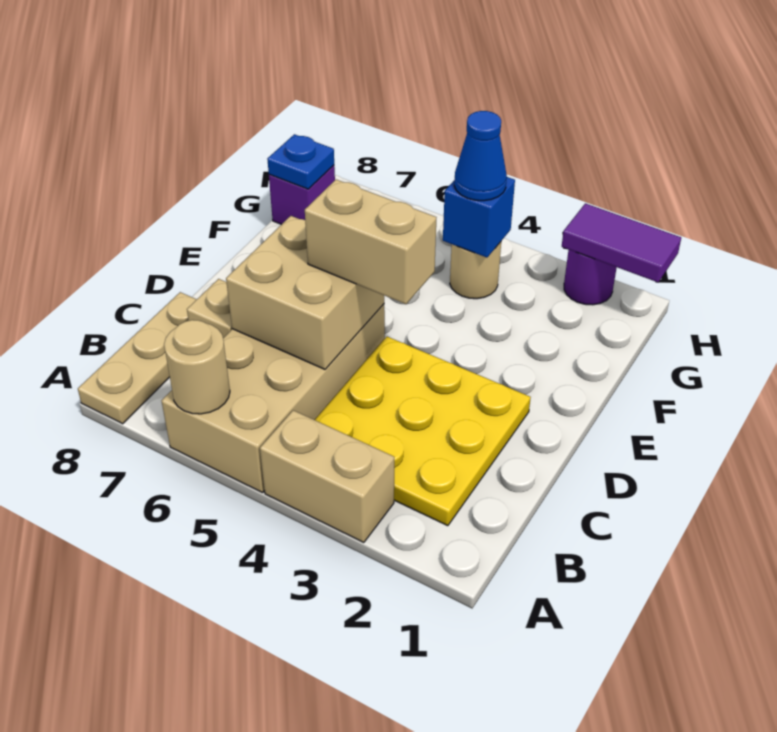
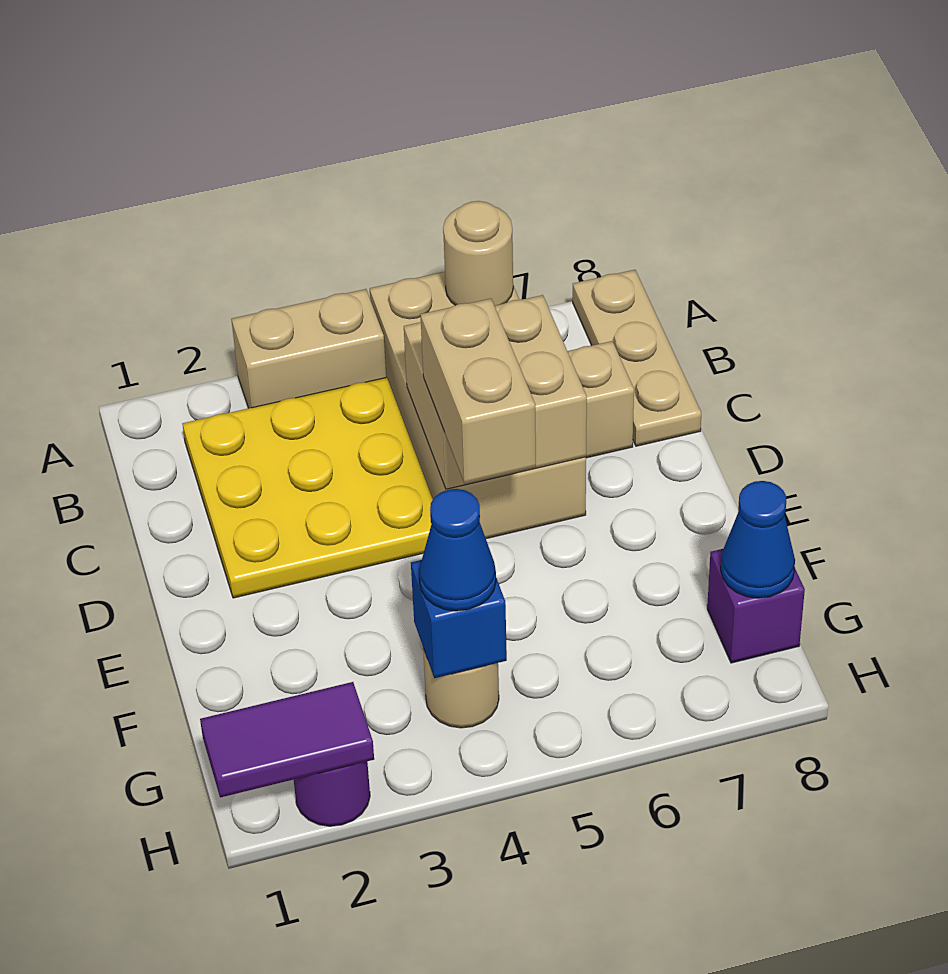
tan 1x2 brick [305,179,437,304] -> tan 1x2 brick turned to [420,299,536,483]
blue 1x1 plate [267,134,334,189] -> blue 1x1 cone [721,481,795,598]

